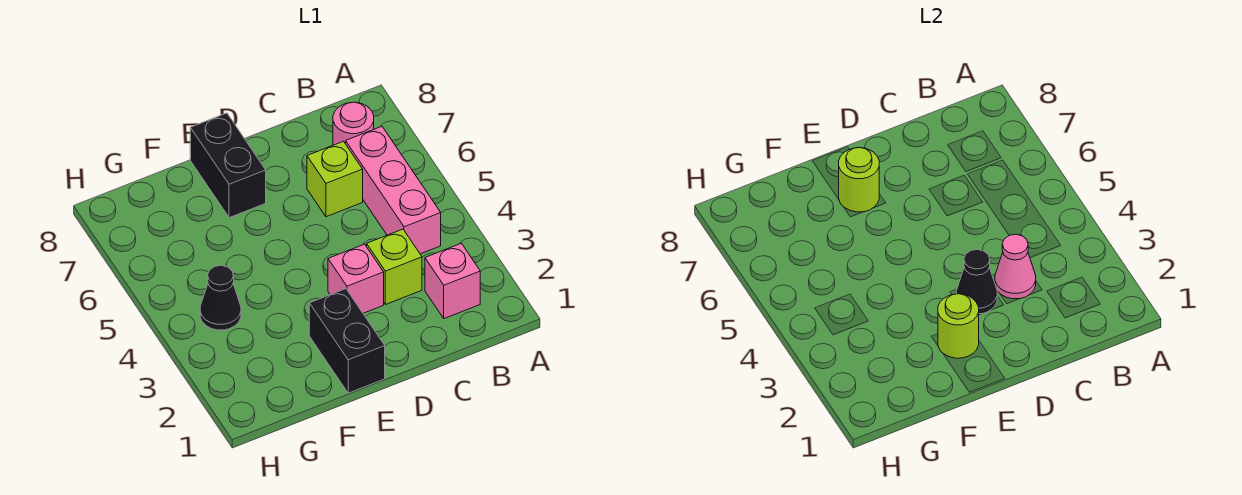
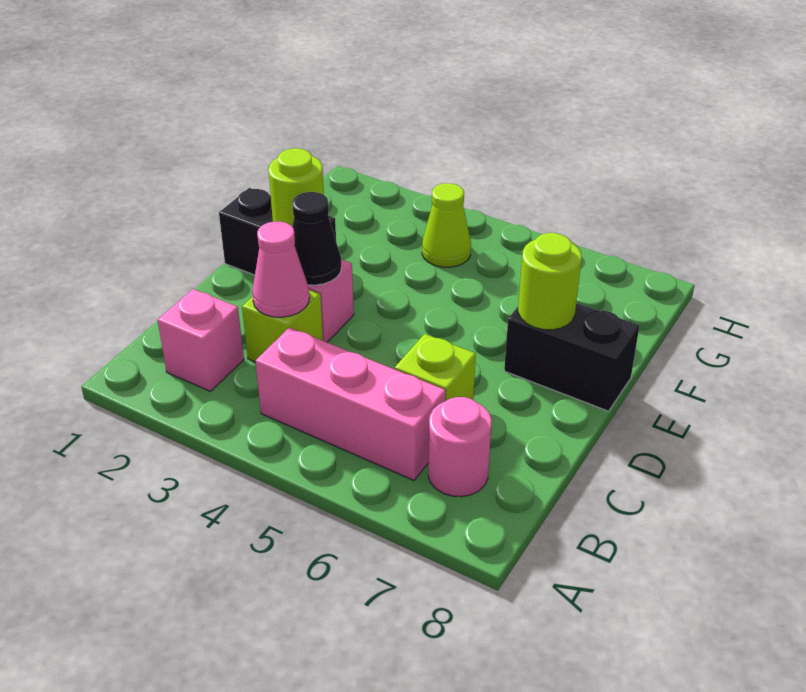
black 1x1 cone [200,265,241,330] -> lime 1x1 cone [422,183,471,267]

